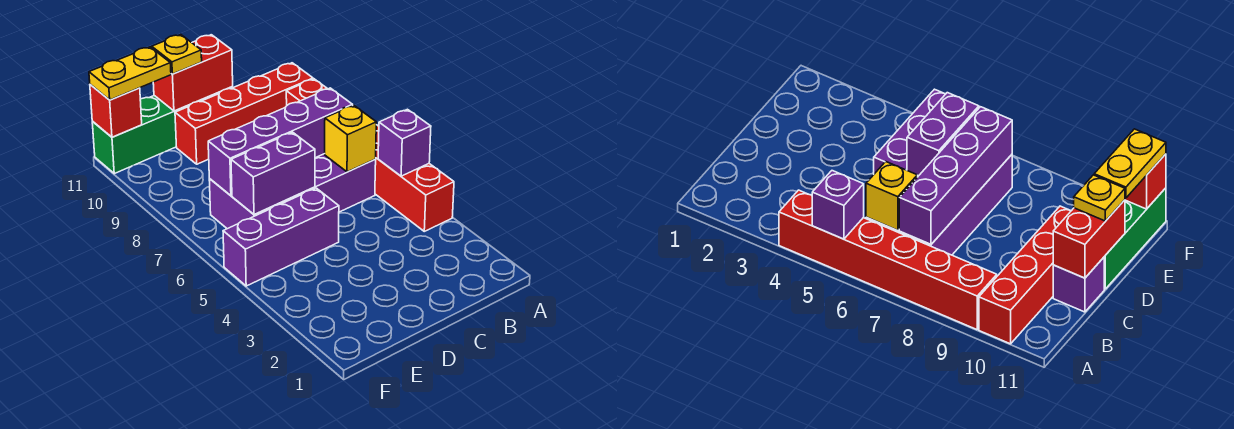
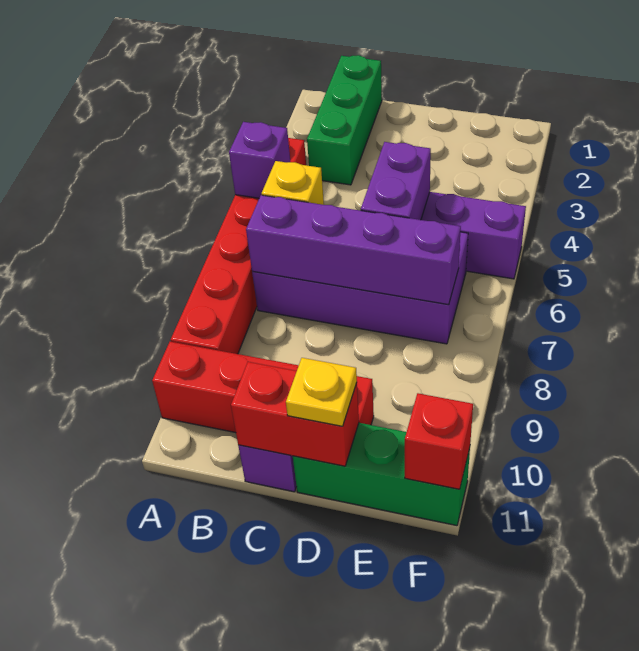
none -> green 1x3 brick [307,55,382,185]
purple 1x2 brick [231,132,315,214] -> purple 1x2 brick turned to [361,142,431,220]
yellow 1x2 plate [89,47,171,100] -> none

